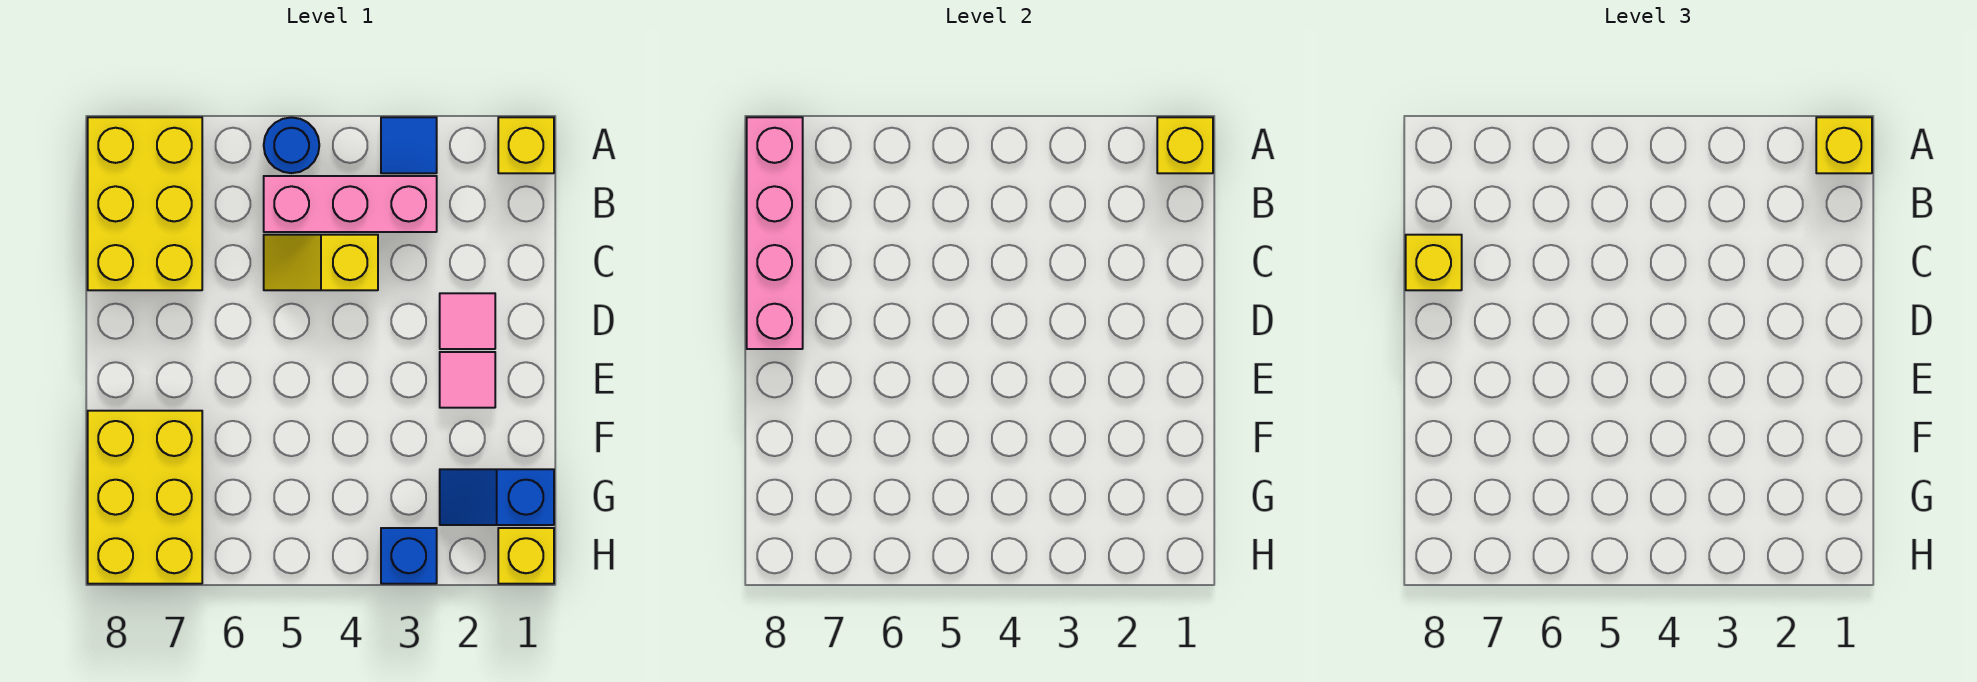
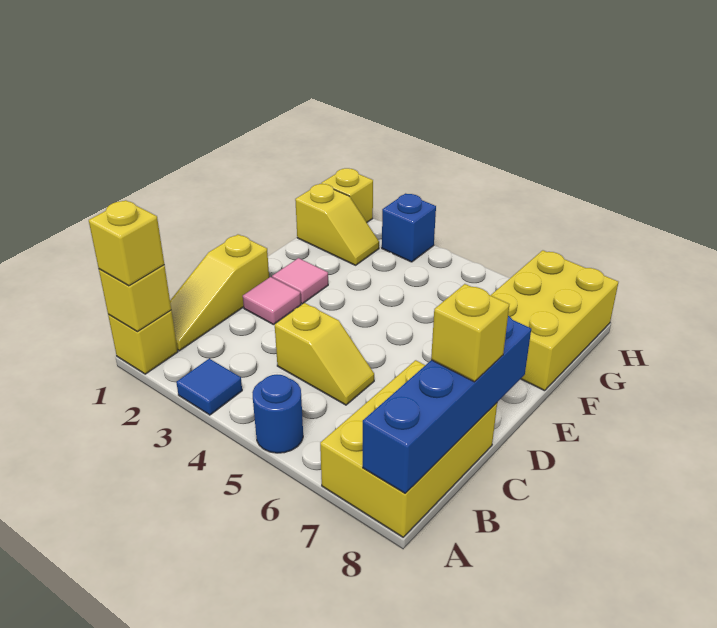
pink 1x4 brick [747,117,803,349] -> blue 1x4 brick [363,316,531,493]
none -> yellow 1x3 slope [170,234,269,351]
pink 1x3 brick [264,176,437,232] -> none
blue 1x2 slope [440,469,554,525] -> yellow 1x2 slope [295,184,379,265]

